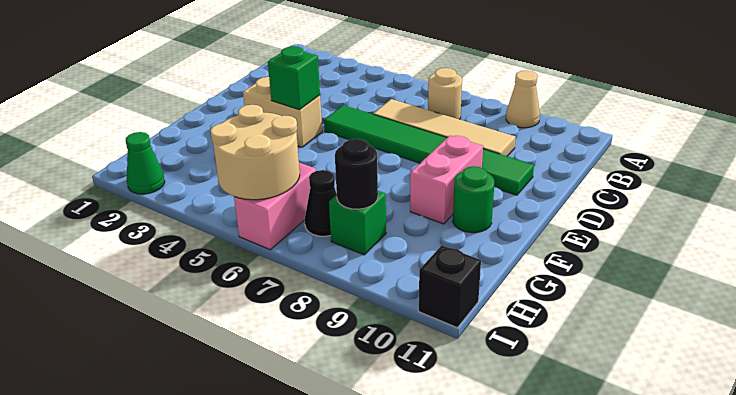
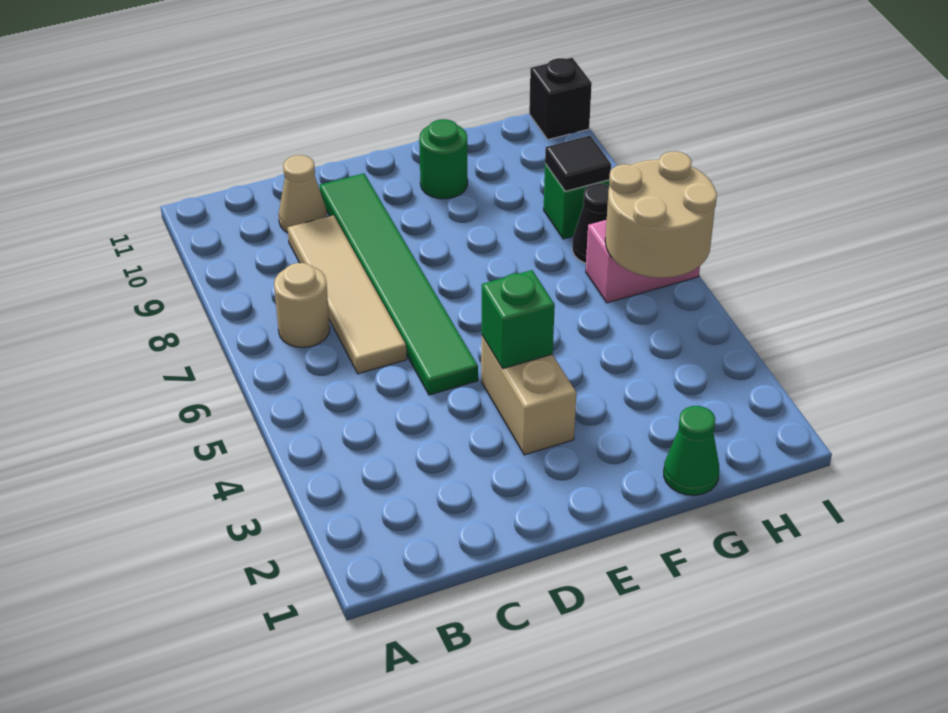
tan 1x1 cone [506,71,540,128] -> tan 1x1 cone moved to [279,155,327,233]
pink 1x2 brick [410,136,483,224] -> none
black 1x1 round brick [335,139,378,209] -> black 1x1 tile [545,136,611,191]
green 1x1 cone [126,132,165,194] -> green 1x1 cone moved to [664,406,719,495]

